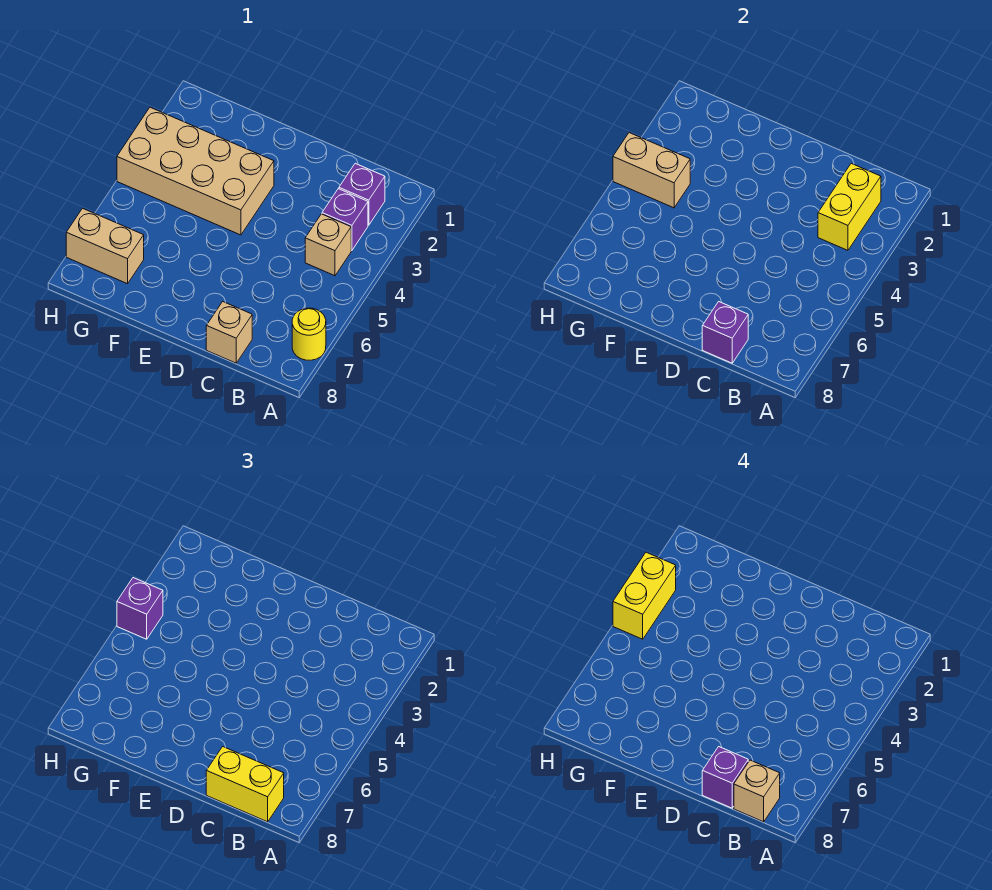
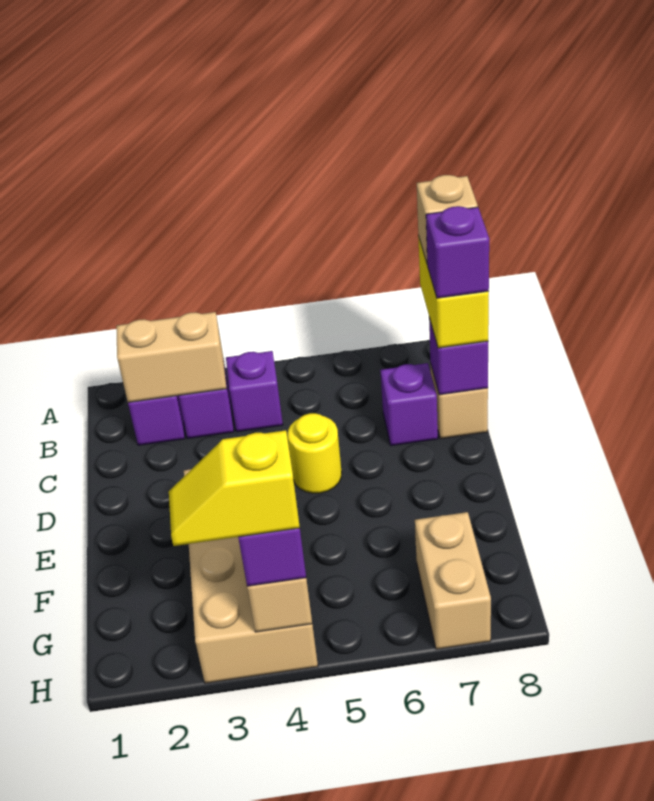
yellow 1x1 round brick [292,308,326,360] -> yellow 1x1 round brick moved to [288,413,342,493]
yellow 1x2 brick [818,163,881,250] -> tan 1x2 brick [116,312,227,402]
tan 1x1 brick [305,214,351,276] -> purple 1x1 brick [226,351,283,432]
none -> purple 1x1 brick [380,363,438,446]
yellow 1x2 brick [613,552,676,639] -> yellow 1x2 slope [169,430,300,546]

